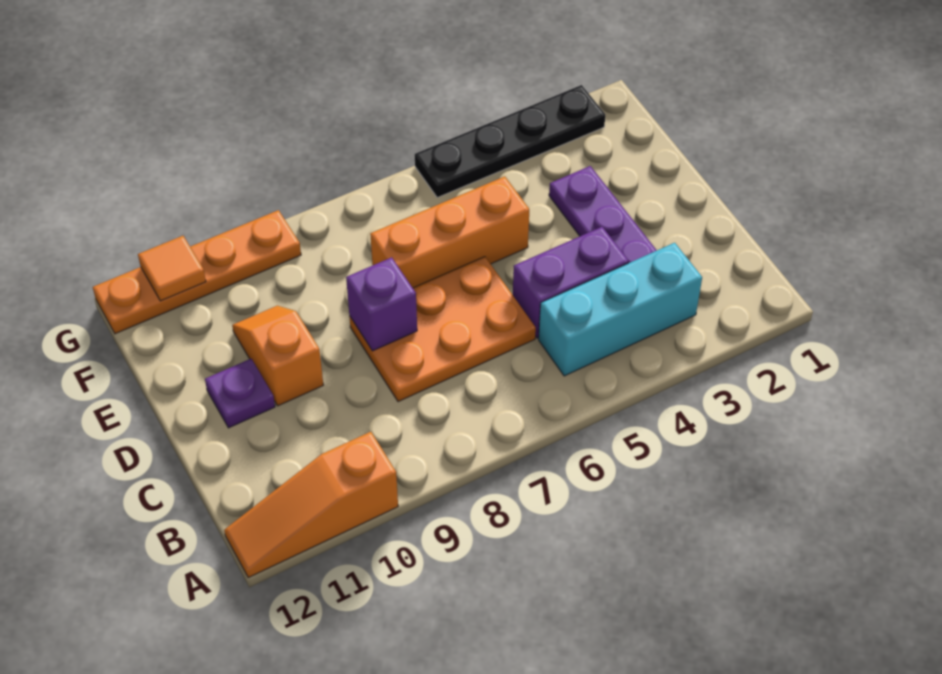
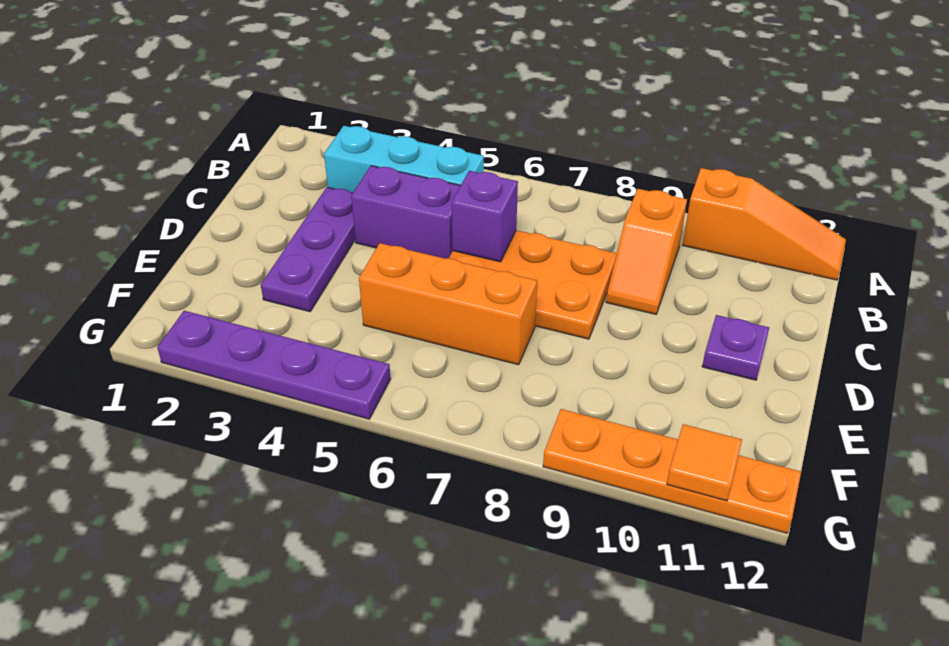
purple 1x1 brick [346,257,417,351] -> purple 1x1 brick moved to [452,171,518,262]
orange 1x2 slope [232,306,323,406] -> orange 1x2 slope moved to [606,189,687,314]
black 1x4 plate [415,85,605,198] -> purple 1x4 plate [157,311,391,419]

